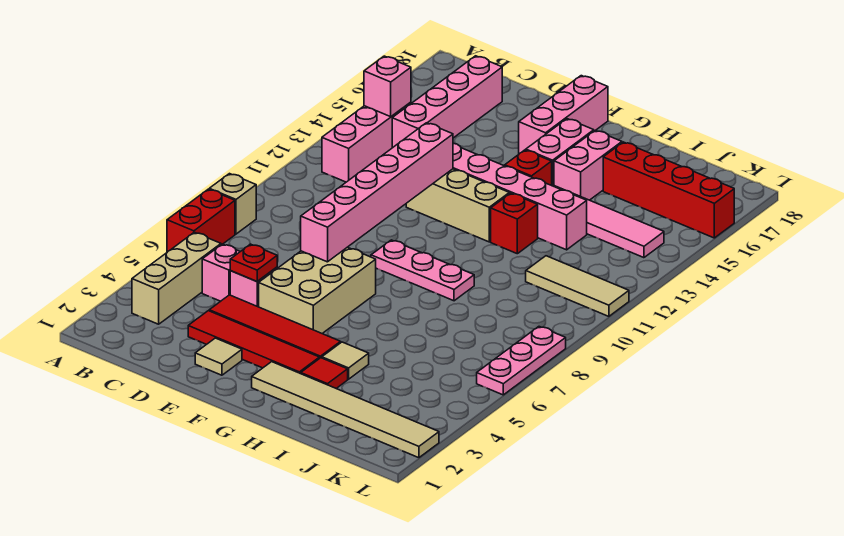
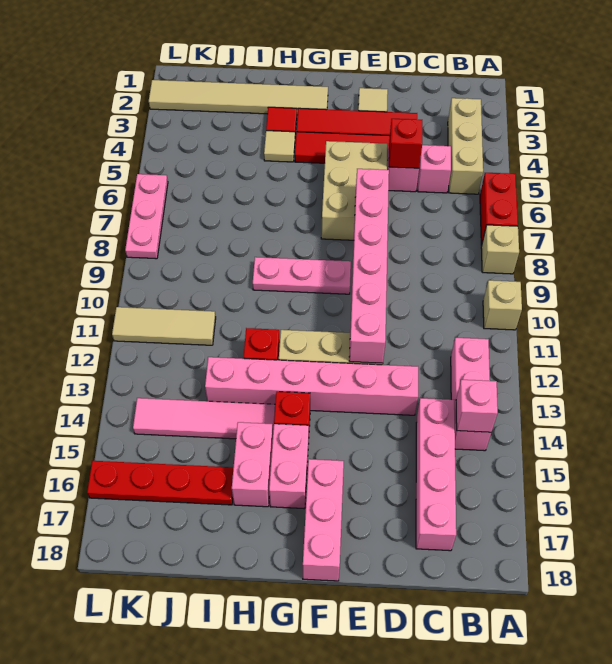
none -> tan 1x1 brick [483,280,522,330]
red 1x1 plate [230,244,277,281] -> red 1x1 brick [389,119,422,168]
red 1x4 brick [603,142,734,238] -> red 1x4 plate [87,461,233,505]

